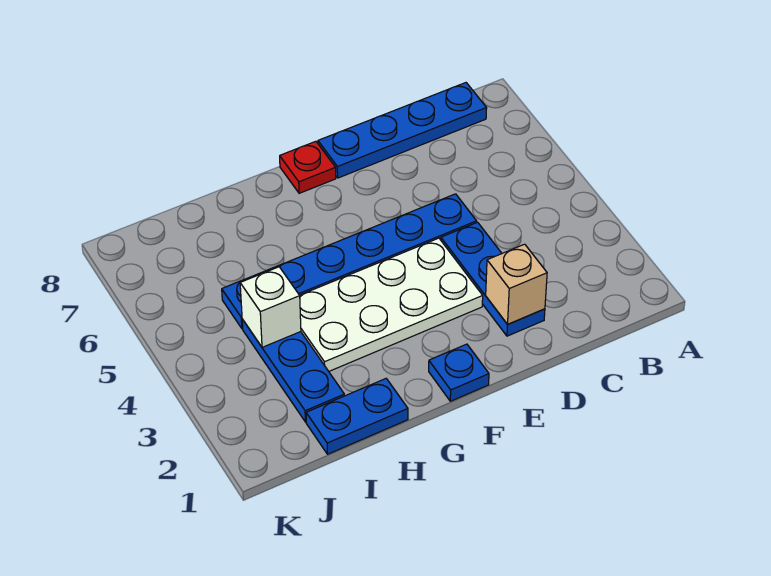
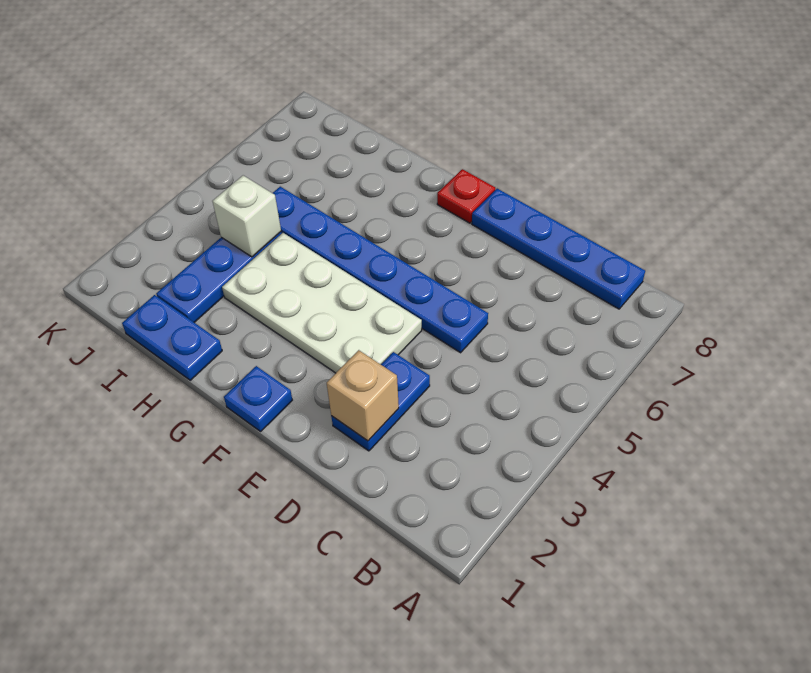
blue 1x3 plate [441,222,545,336] -> blue 1x2 plate [331,352,430,451]

